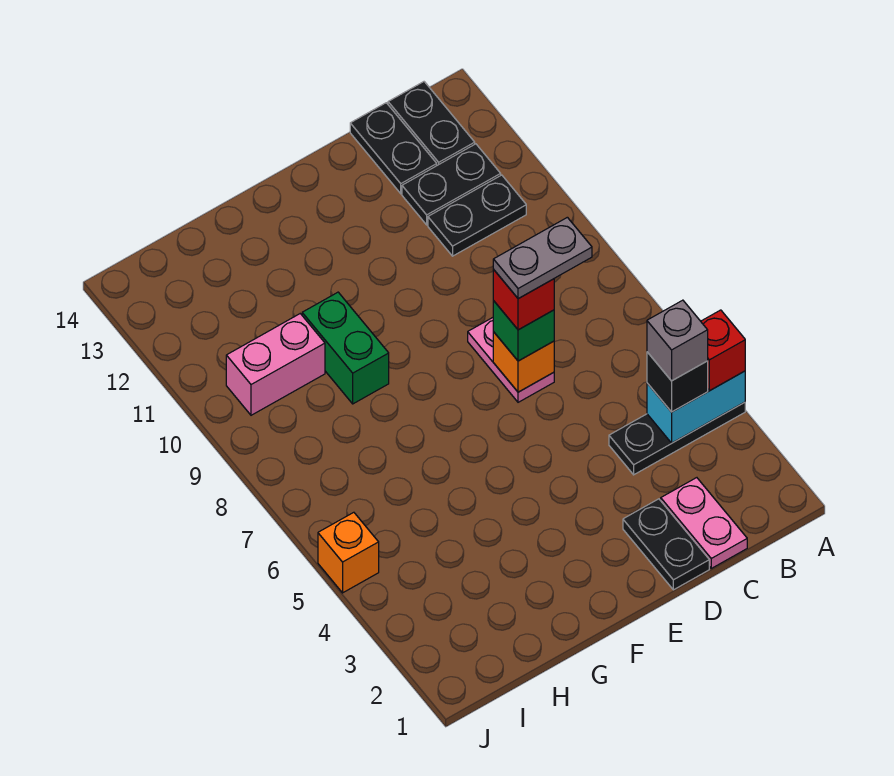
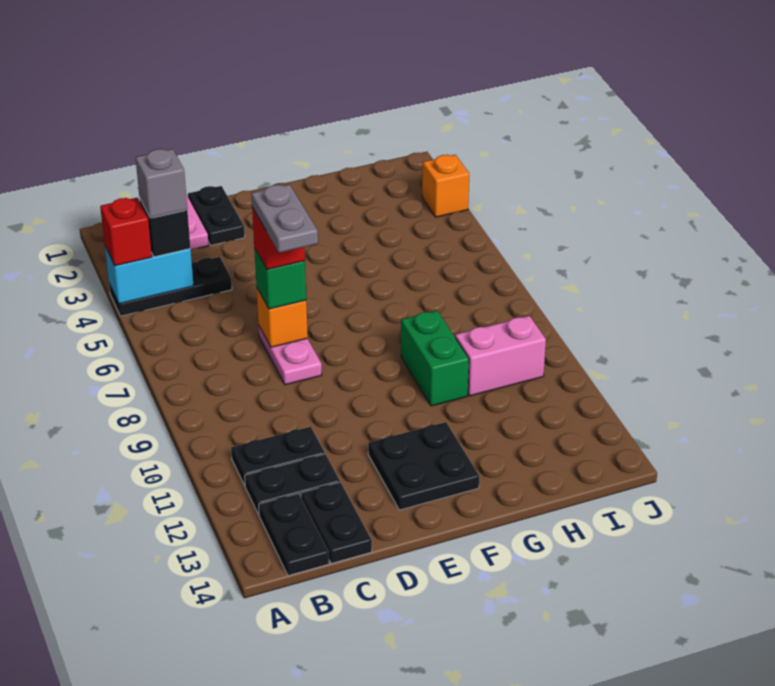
grey 1x2 plate [493,217,592,299] -> grey 1x2 plate turned to [251,184,318,253]
none -> black 2x2 plate [368,422,479,510]
orange 1x1 brick [318,512,379,593] -> orange 1x1 brick moved to [422,155,469,217]

